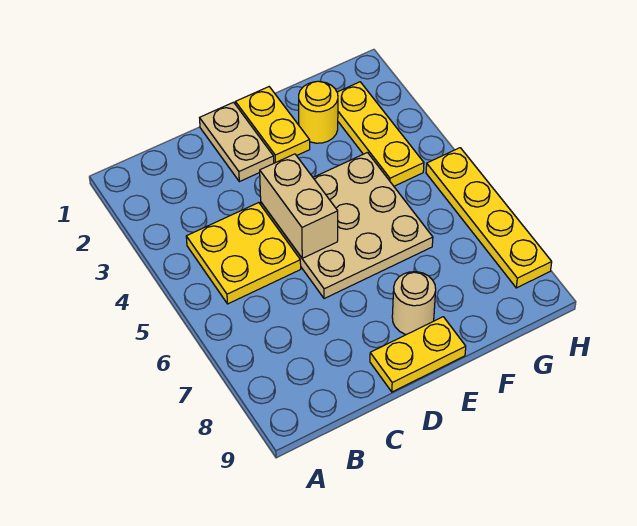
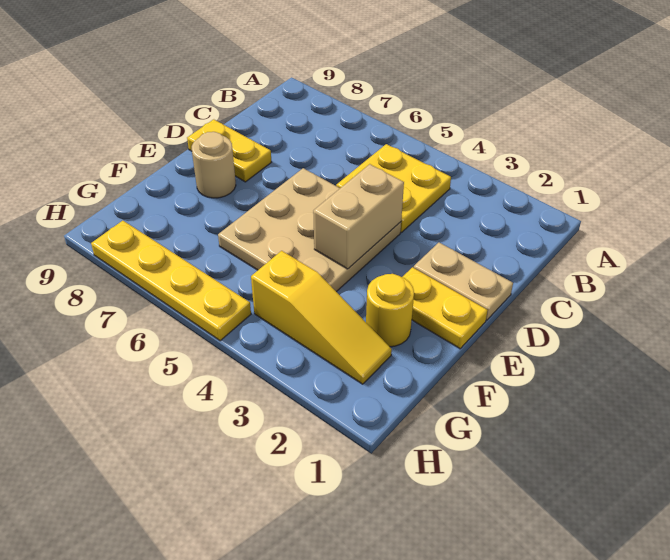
tan 1x2 brick [260,154,338,258] -> tan 1x2 brick turned to [313,164,404,269]
yellow 1x2 plate [370,317,466,392] -> yellow 1x2 plate turned to [187,119,271,182]
yellow 1x3 plate [337,82,424,186] -> yellow 1x3 slope [251,251,392,384]

